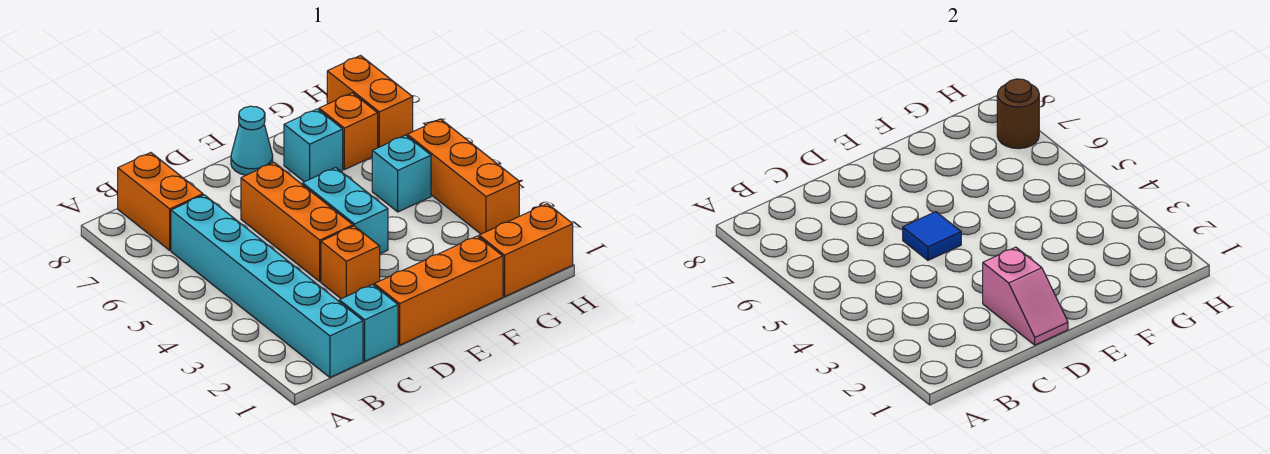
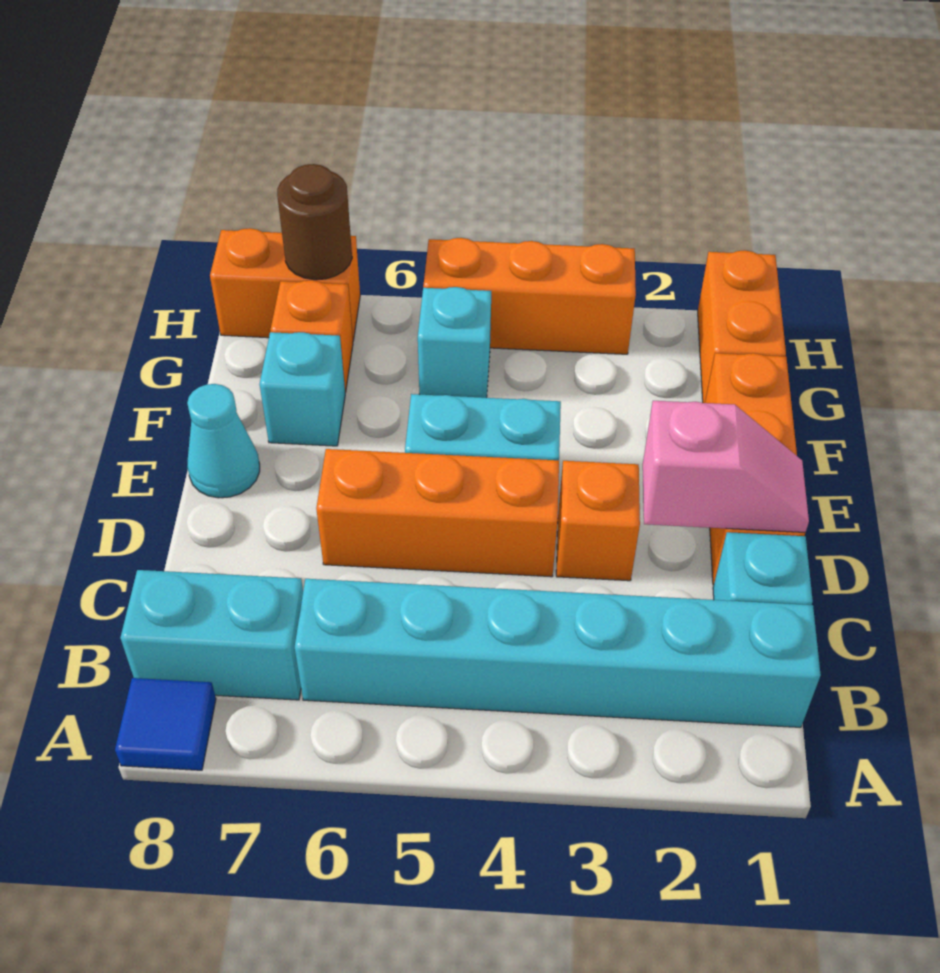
orange 1x2 brick [118,153,203,250] -> cyan 1x2 brick [120,570,303,700]
blue 1x1 tile [903,212,961,260] -> blue 1x1 tile moved to [115,678,216,770]

